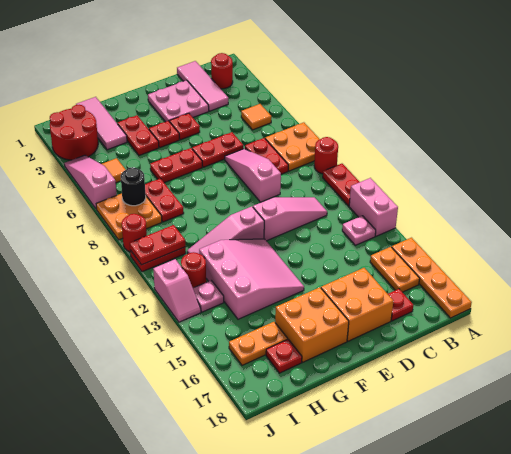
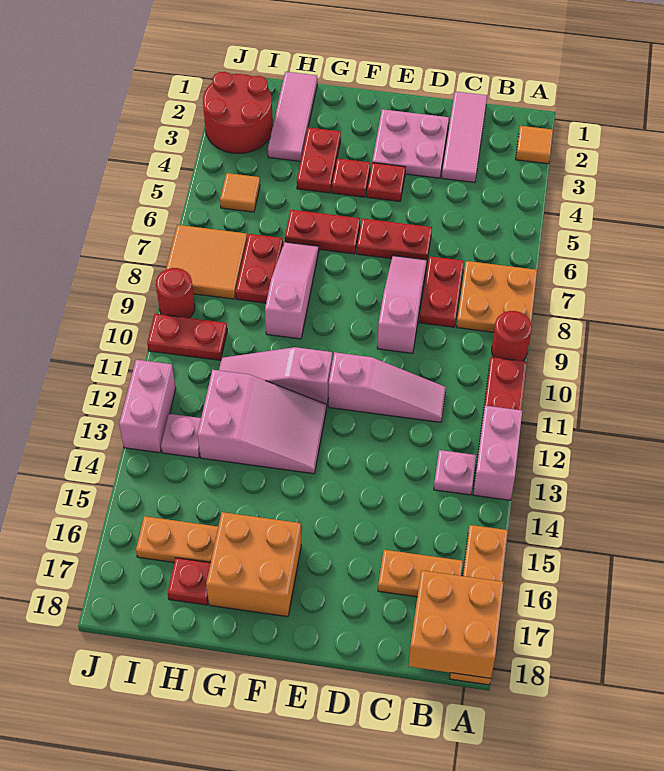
red 1x1 round brick [211,53,233,89] -> none
orange 1x1 tile [241,104,272,130] -> orange 1x1 tile moved to [516,126,553,164]
orange 1x2 plate [370,247,420,292] -> orange 1x2 plate turned to [378,550,463,597]
red 1x1 plate [388,289,413,321] -> none
orange 2x2 brick [321,268,393,341] -> orange 2x2 brick moved to [409,570,504,678]
pink 3x3 slope [199,239,304,319] -> pink 2x3 slope [198,370,326,474]
orange 2x2 plate [96,194,162,240] -> orange 2x2 tile [166,225,247,299]
black 1x1 round brick [121,167,146,206] -> none
red 1x2 plate [130,225,186,265] -> none
red 1x1 round brick [181,252,206,288] -> none
pink 1x3 slope [65,155,117,209] -> pink 1x3 slope moved to [265,242,319,339]
pink 1x2 slope [153,259,201,322] -> pink 1x2 brick [119,360,176,453]

